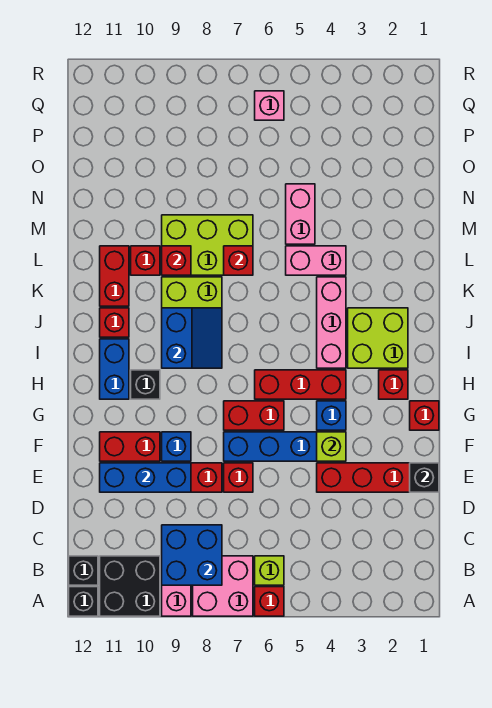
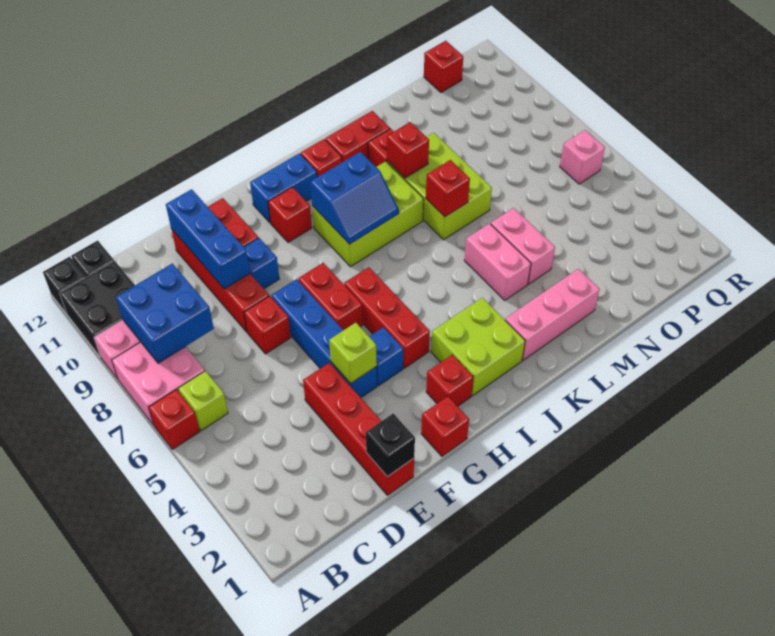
black 1x1 brick [131,370,160,399] -> red 1x1 brick [268,187,312,242]
pink 1x3 brick [317,277,346,368] -> pink 1x3 brick moved to [505,269,600,360]
pink 1x2 brick [286,184,315,244] -> pink 1x2 brick turned to [491,208,555,284]
none -> red 1x1 brick [424,41,463,92]

